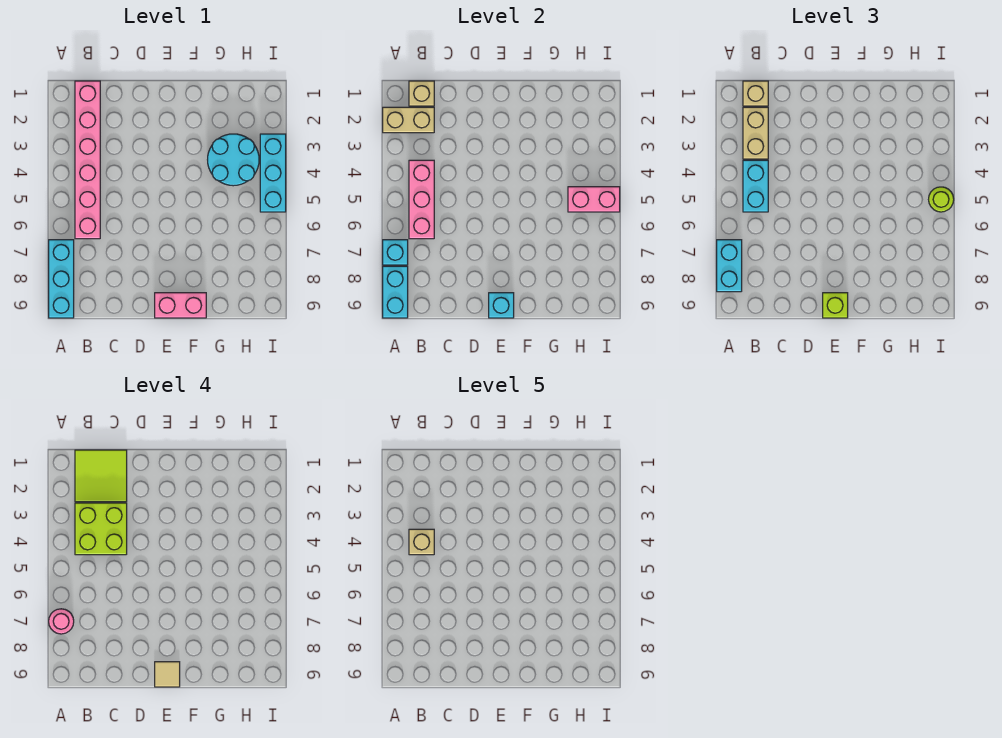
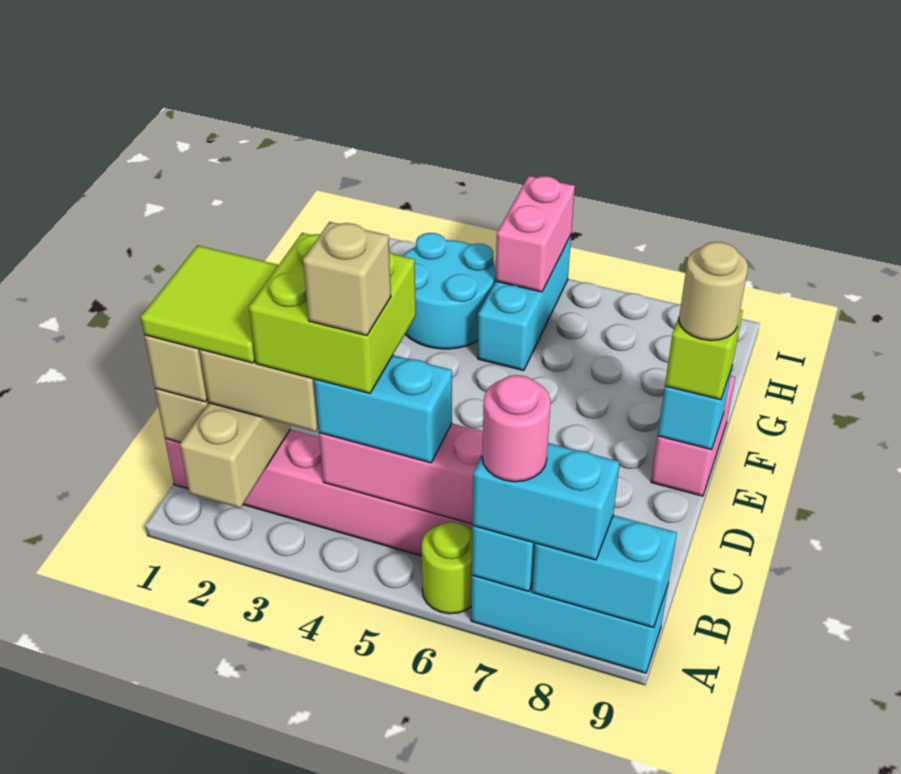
tan 1x1 tile [155,662,180,687] -> tan 1x1 round brick [679,242,748,341]
cyan 1x3 brick [260,134,286,212] -> cyan 1x3 brick turned to [478,235,571,371]
lime 1x1 round brick [929,187,954,212] -> lime 1x1 round brick moved to [422,522,472,614]

